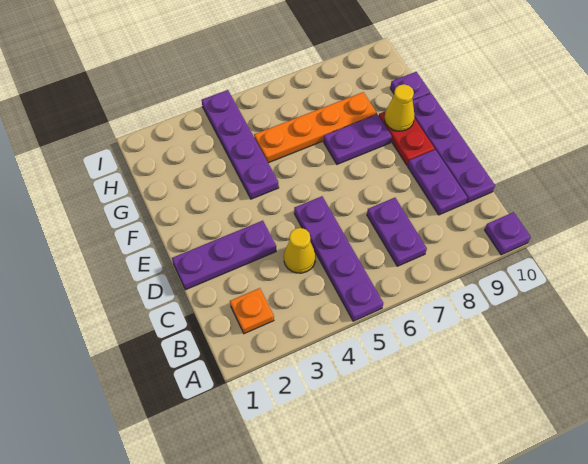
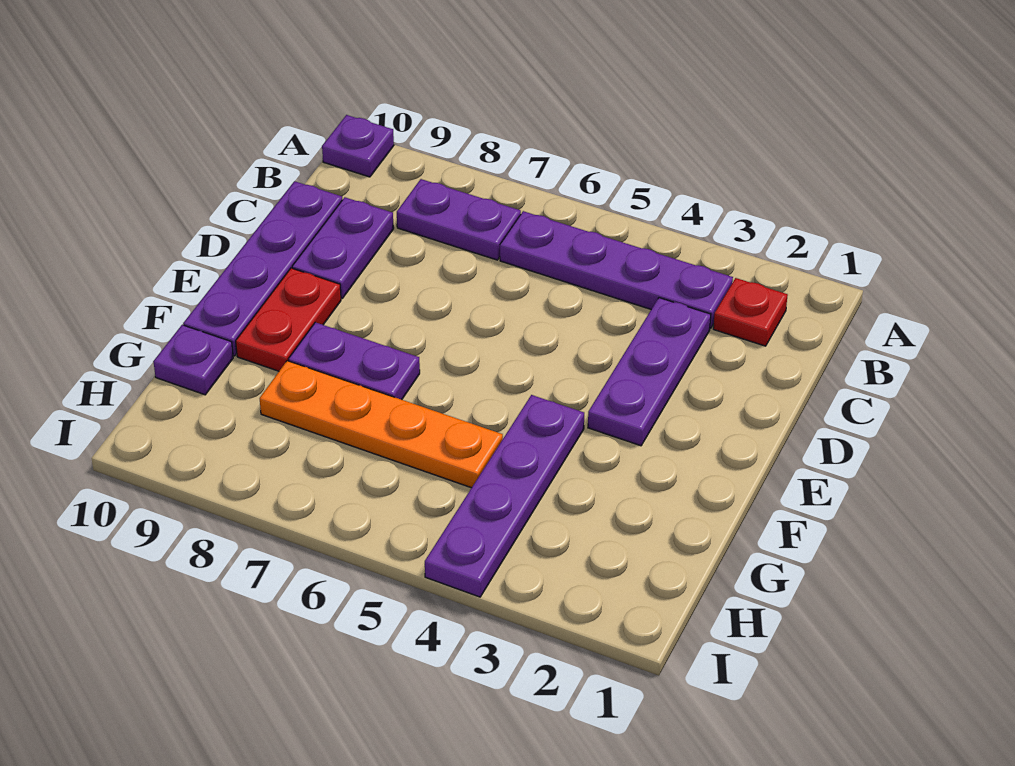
purple 1x4 plate [294,196,383,321] -> purple 1x4 plate turned to [500,211,733,328]
orange 1x1 plate [230,288,274,334] -> red 1x1 plate [713,278,788,346]
purple 1x2 plate [367,198,427,266] -> purple 1x2 plate turned to [397,179,521,260]
yellow 1x1 cone [284,228,316,273] -> none
purple 1x3 plate [172,221,276,290] -> purple 1x3 plate turned to [588,298,711,446]
yellow 1x1 cone [385,84,415,131] -> none

